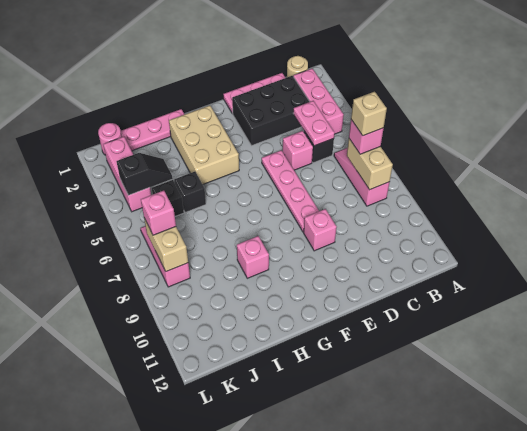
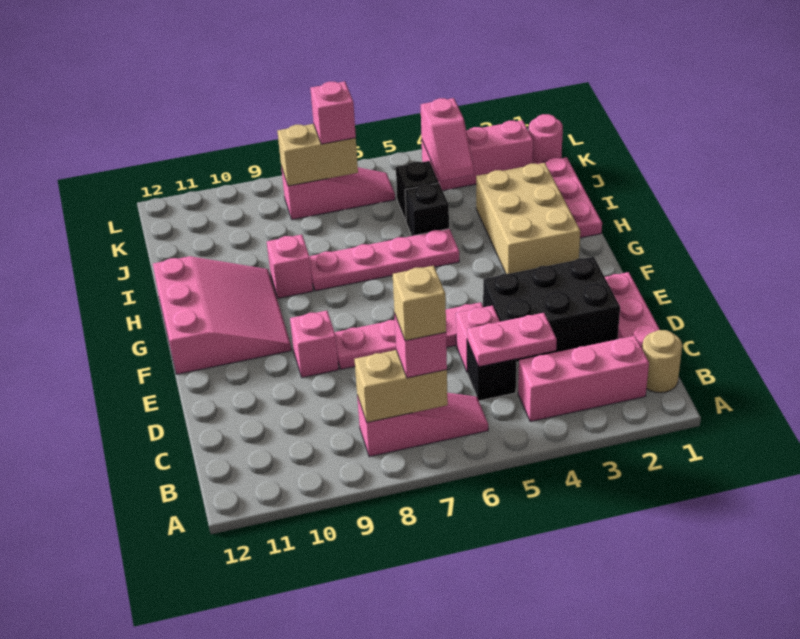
black 2x3 brick [232,76,310,146] -> black 2x3 brick turned to [483,257,620,362]
none -> pink 3x3 slope [153,256,291,374]
tan 2x3 brick [169,106,239,184] -> tan 2x3 brick turned to [476,163,580,274]
none -> pink 1x4 plate [309,229,459,291]
black 1x2 slope [116,153,173,195] -> pink 1x2 slope [421,98,474,181]

